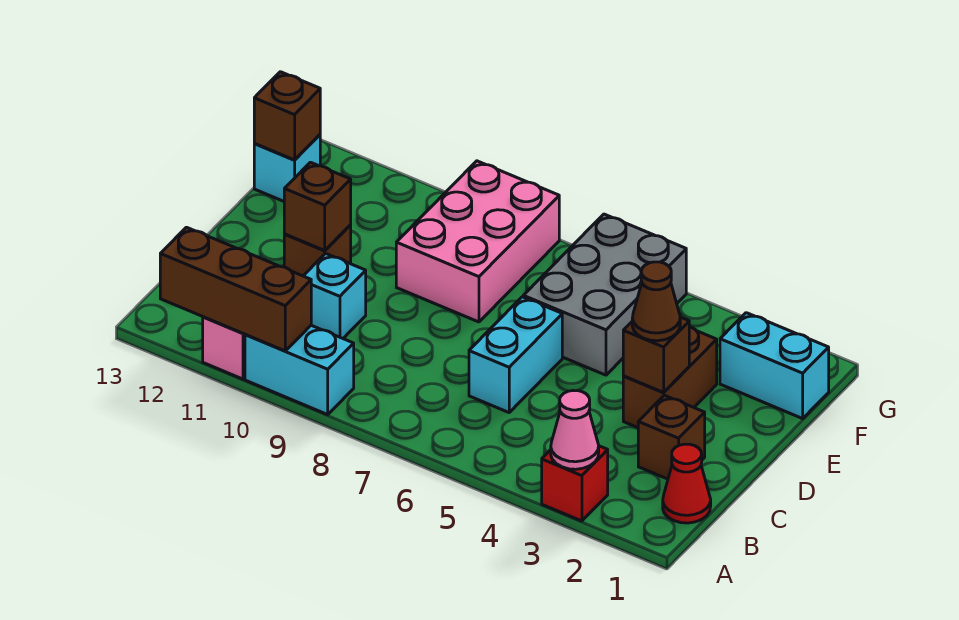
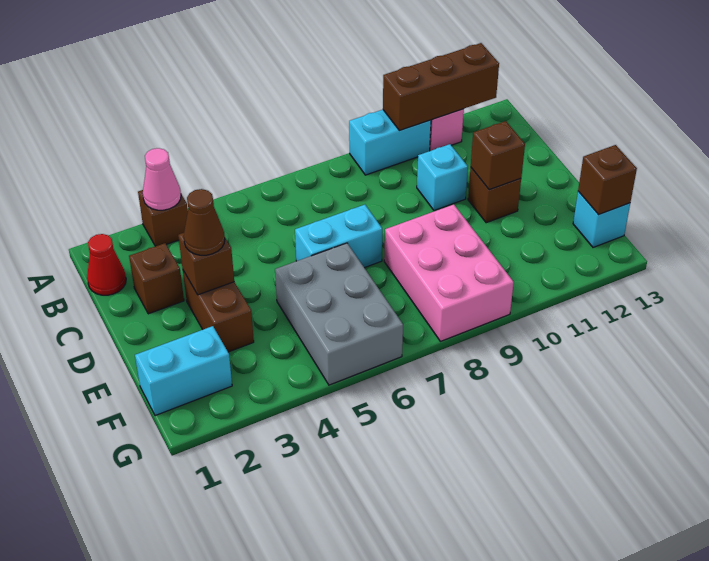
red 1x1 brick [542,446,608,521] -> brown 1x1 brick [138,190,188,246]
cyan 1x2 brick [469,297,562,412] -> cyan 1x2 brick turned to [295,205,382,268]

